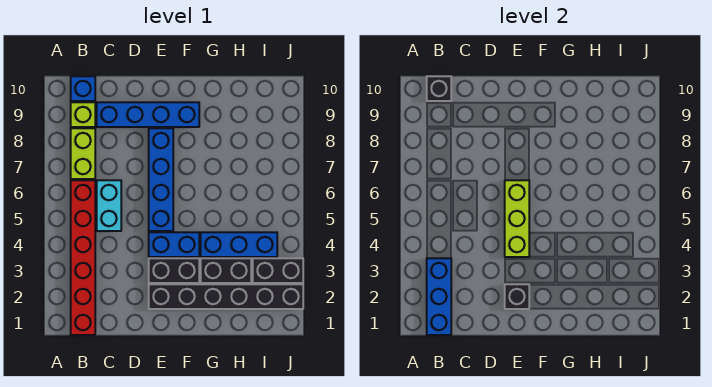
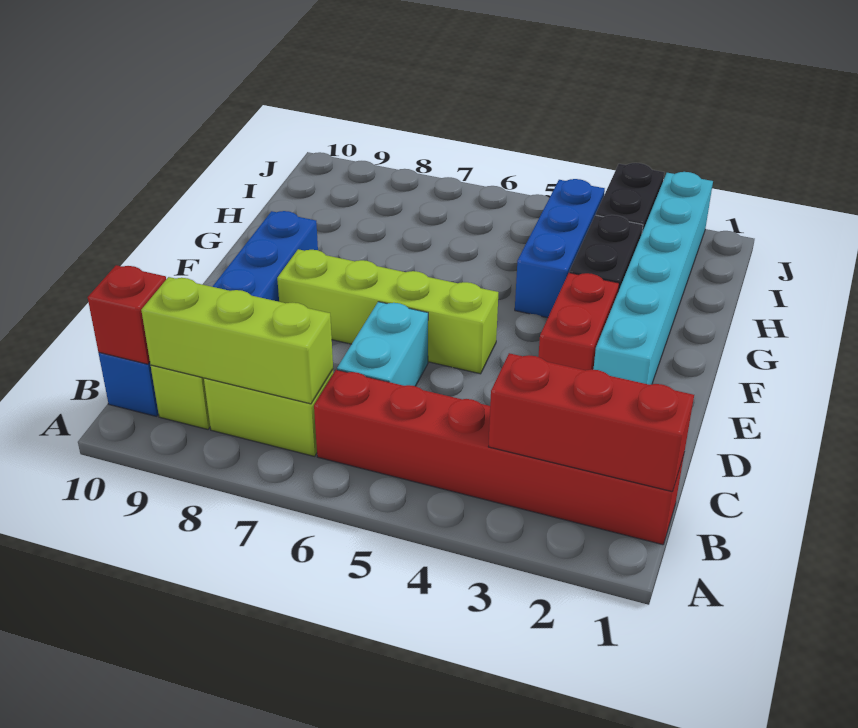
blue 1x3 brick [427,258,451,335] -> red 1x3 brick [489,353,694,492]
black 1x1 brick [427,76,451,101] -> red 1x1 brick [88,265,166,364]
cyan 1x2 brick [97,180,121,231] -> cyan 1x2 brick turned to [337,302,428,386]
black 1x6 brick [149,284,303,309] -> cyan 1x6 brick [593,172,713,385]
black 1x1 brick [505,284,529,309] -> none
black 1x2 brick [149,258,199,283] -> red 1x2 brick [538,273,619,370]
blue 1x2 brick [149,232,199,257] -> none
lime 1x3 brick [505,180,529,257] -> lime 1x3 brick moved to [141,277,333,404]
blue 1x4 brick [149,128,173,231] -> lime 1x4 brick [277,249,498,374]

